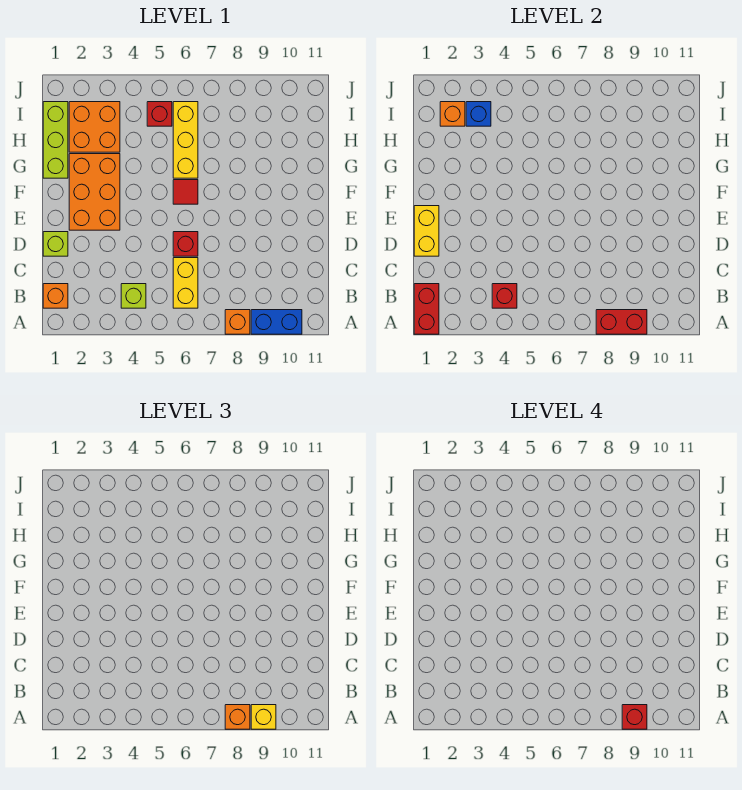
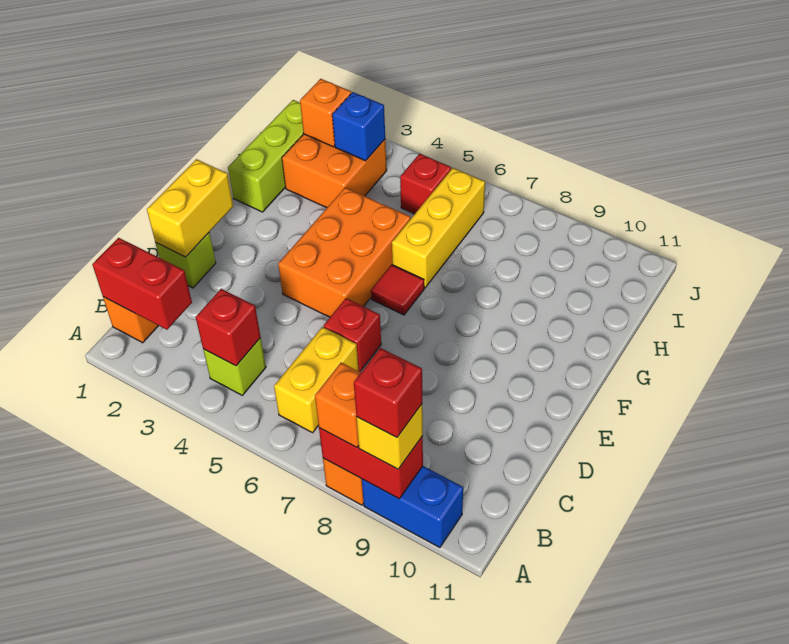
red 1x2 brick [414,284,439,334] -> red 1x2 brick turned to [92,238,192,330]
orange 2x3 brick [69,154,120,230] -> orange 2x3 brick moved to [278,188,410,317]

